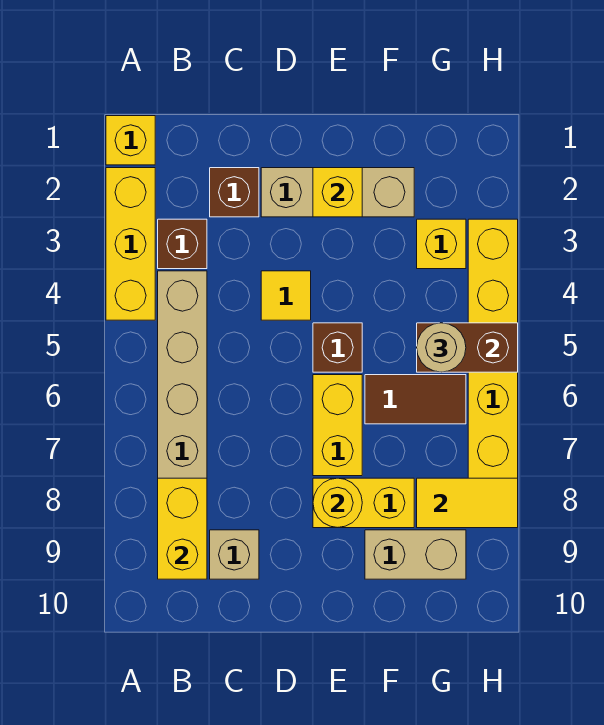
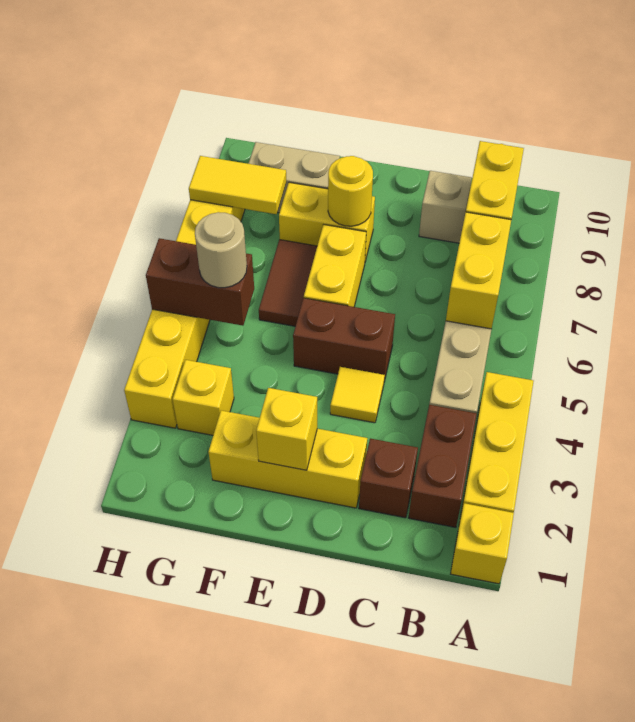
brown 1x1 brick [158,219,207,269] -> brown 1x2 brick [409,405,477,527]
none -> yellow 1x2 brick [446,212,511,329]
tan 1x3 brick [261,168,414,217] -> yellow 1x3 brick [208,410,367,508]
brown 1x1 brick [313,323,362,372] -> brown 1x2 brick [293,298,395,381]
brown 1x2 tile [365,375,466,424] -> brown 1x2 tile turned to [259,240,317,326]

